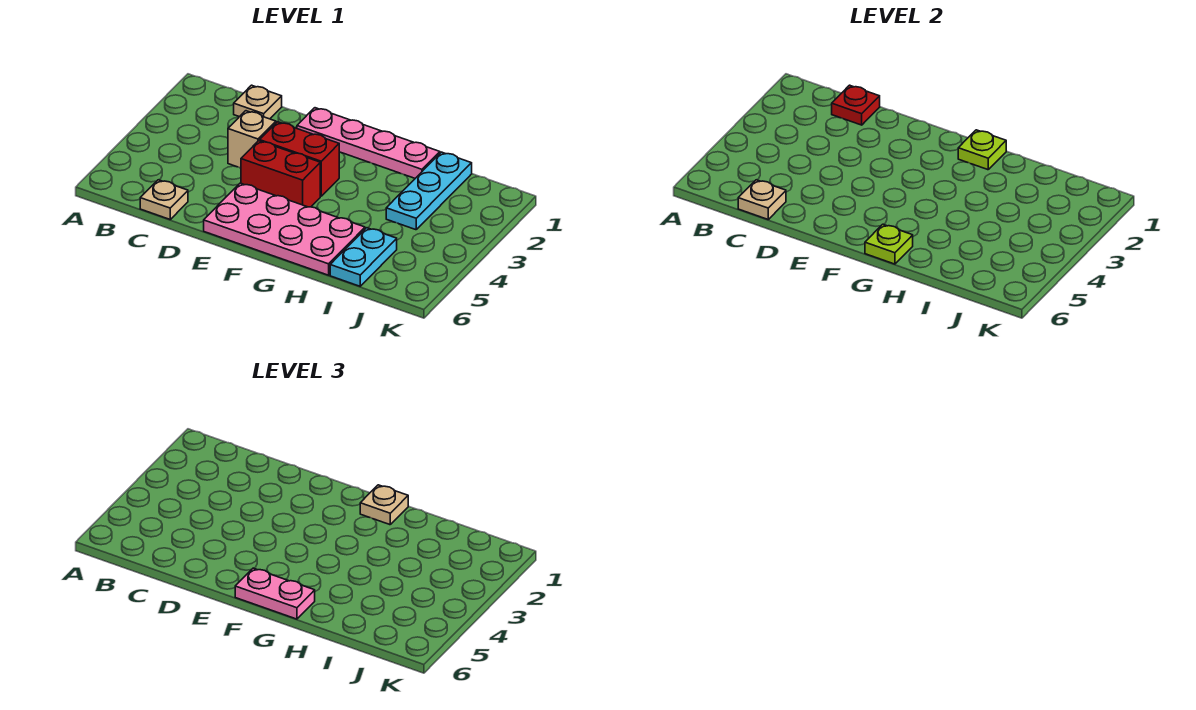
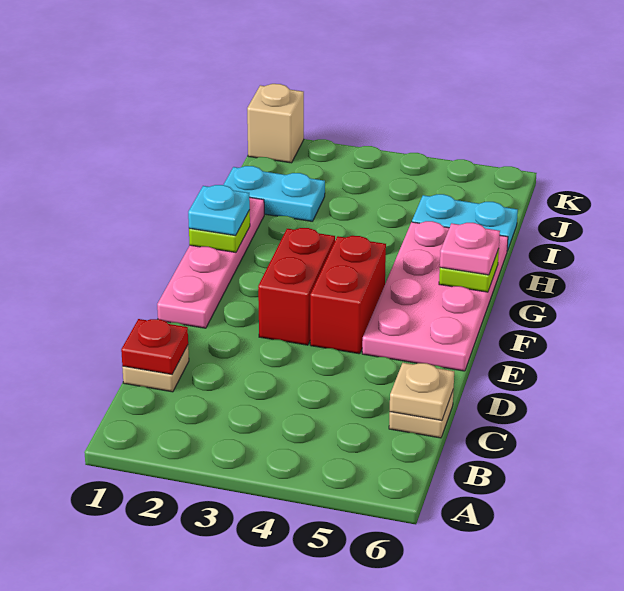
tan 1x1 brick [228,111,276,168] -> tan 1x1 brick moved to [247,84,304,163]
pink 1x2 plate [235,568,315,619] -> pink 1x1 plate [440,223,500,275]
tan 1x1 plate [360,485,408,525] -> cyan 1x1 plate [188,185,250,236]
cyan 1x3 plate [386,152,472,230] -> cyan 1x2 plate [224,166,325,221]

